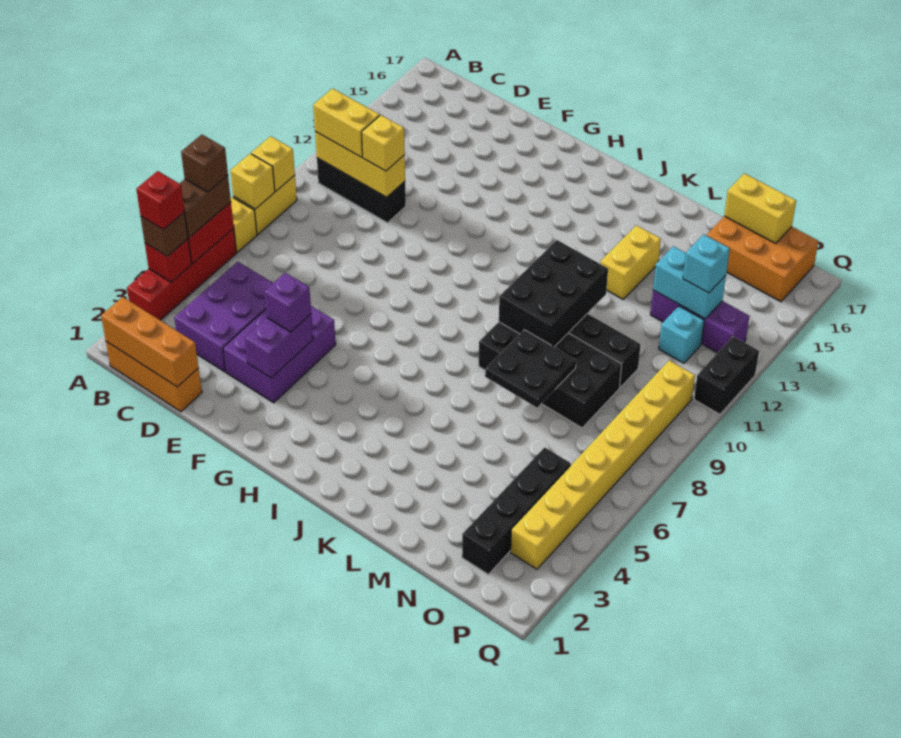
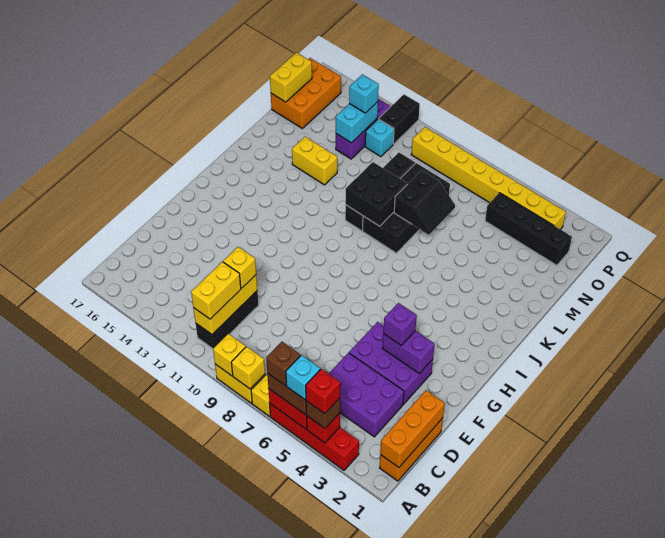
none -> cyan 1x1 brick [286,355,320,399]
black 2x3 brick [499,240,608,347] -> black 2x2 brick [346,162,407,226]
black 2x2 plate [485,330,576,408] -> black 2x2 slope [394,170,455,235]
black 1x2 brick [694,336,759,414] -> black 1x2 brick turned to [379,95,420,144]

